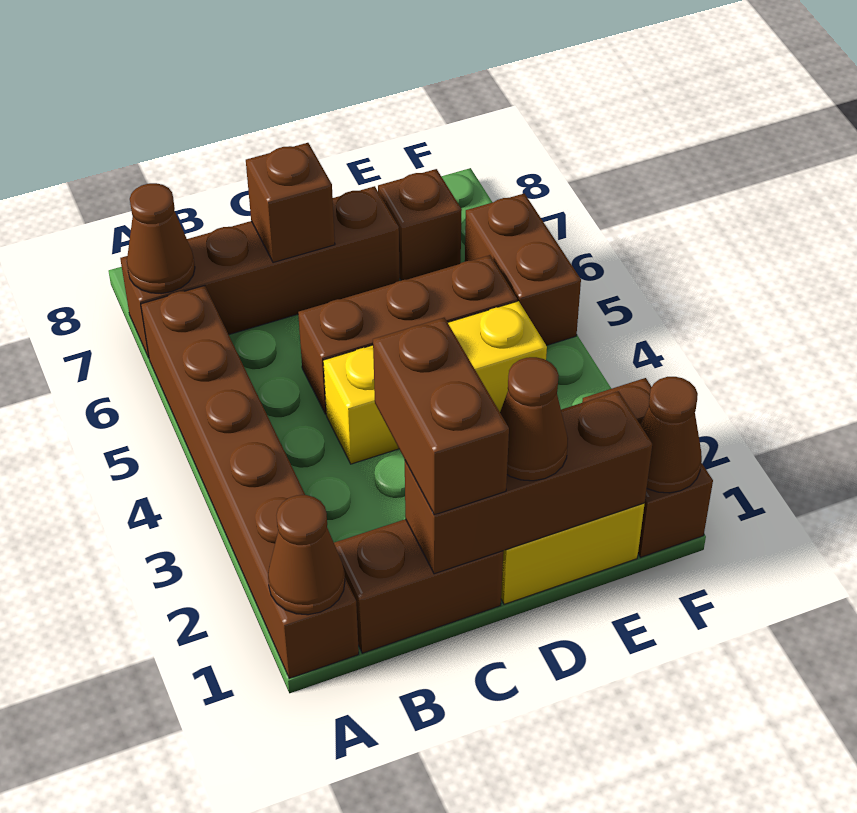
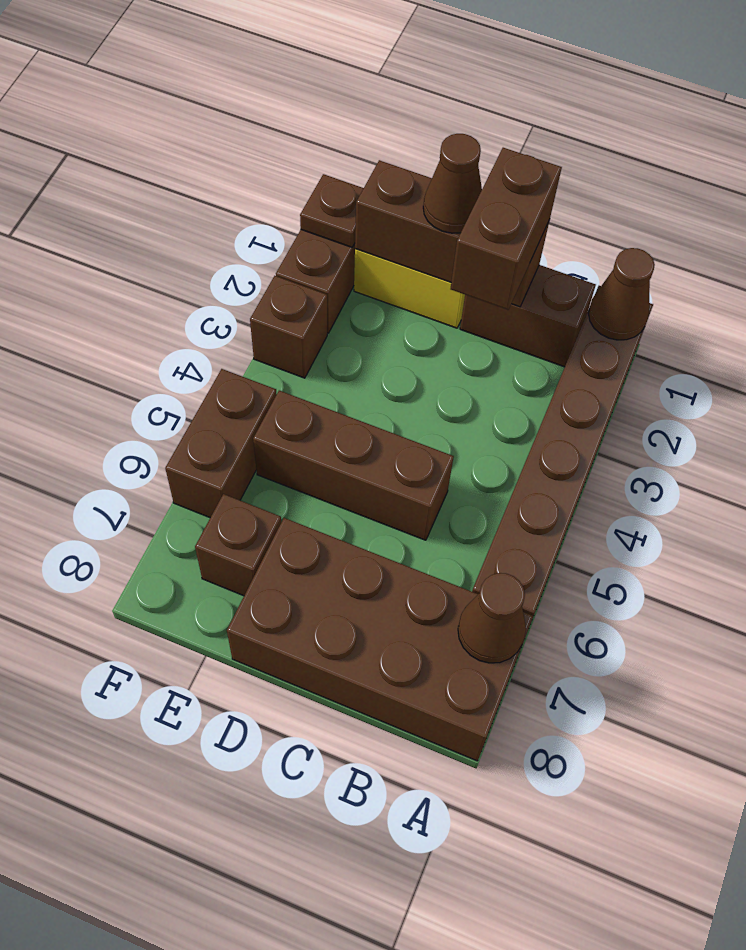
brown 1x4 brick [120,186,400,358] -> brown 2x4 brick [227,518,533,761]
yellow 1x3 brick [323,301,547,464] -> none
brown 1x1 brick [246,143,335,263] -> brown 1x1 brick moved to [250,276,327,378]
brown 1x1 cone [640,377,702,493] -> brown 1x1 plate [300,174,364,247]

